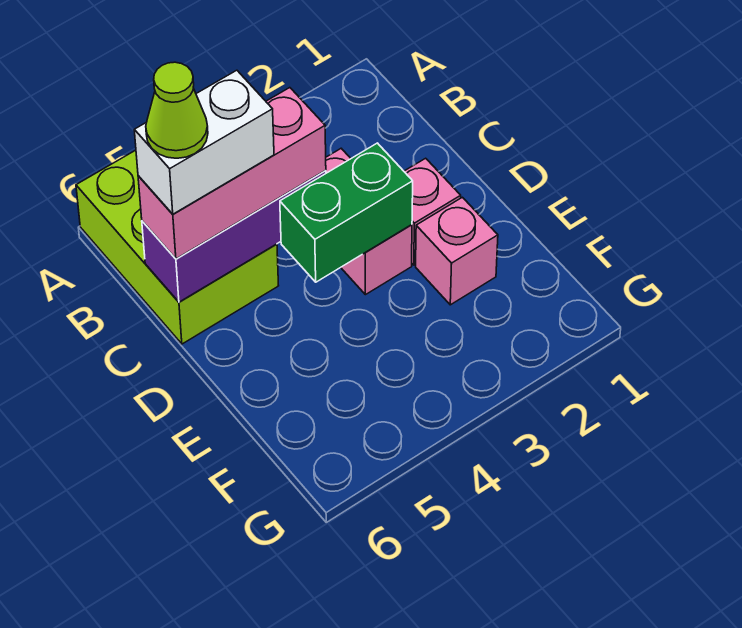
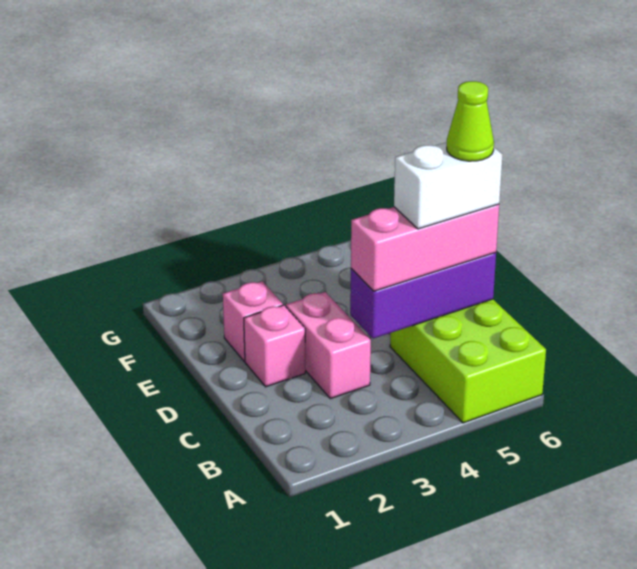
green 1x2 brick [280,143,413,282] -> none

